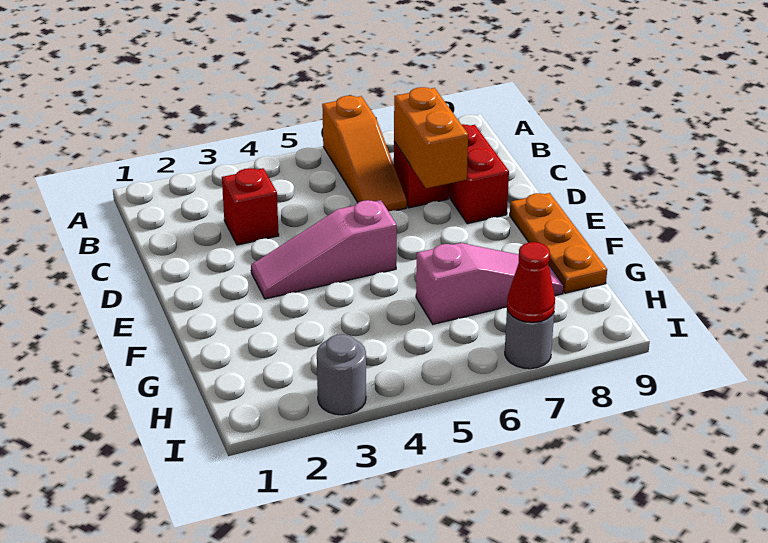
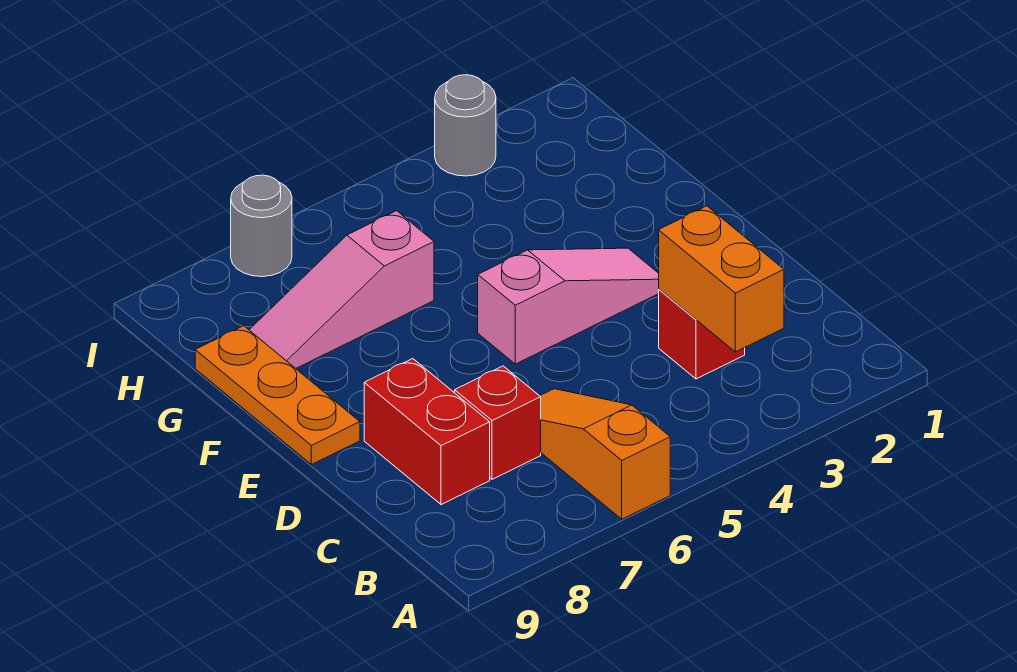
orange 1x2 brick [394,87,468,188] -> orange 1x2 brick moved to [659,206,784,352]
red 1x1 cone [507,242,555,322] -> none

